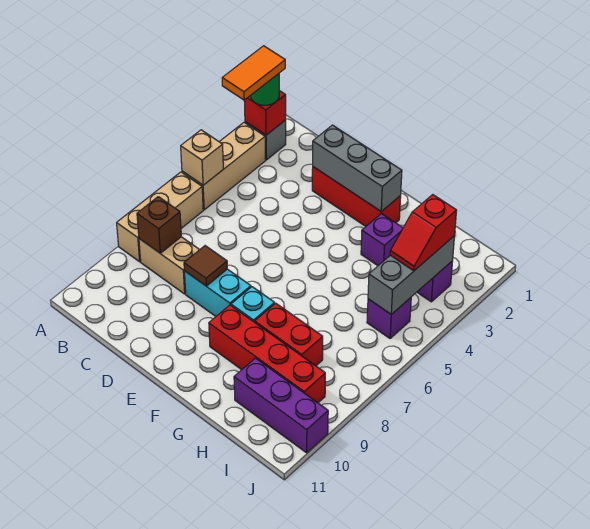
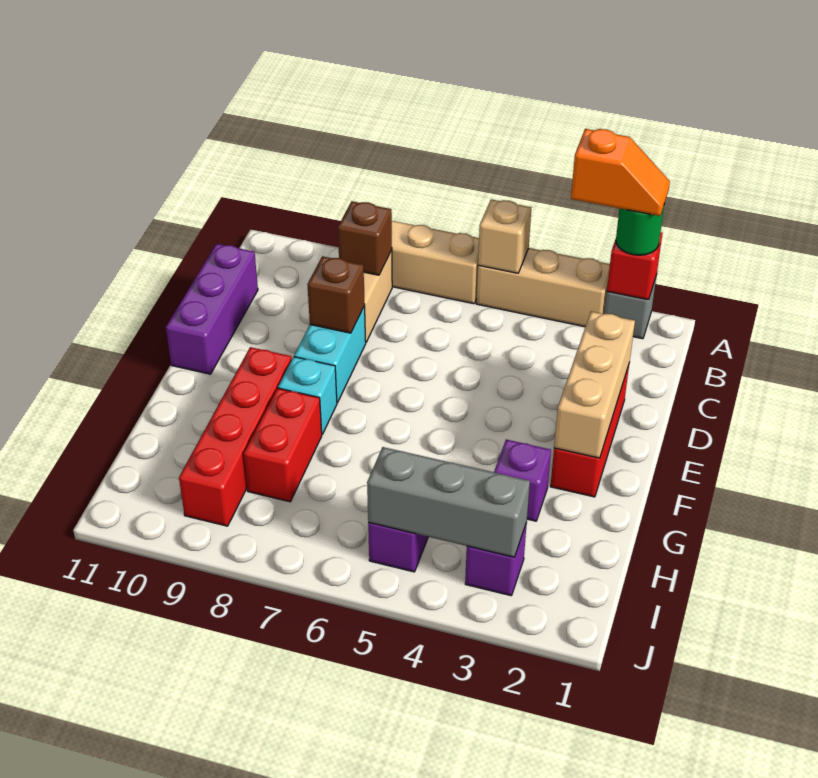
orange 1x2 tile [222,46,285,100] -> orange 1x2 slope [571,129,670,216]
grey 1x3 brick [313,125,402,211] -> tan 1x3 brick [554,312,635,458]
brown 1x1 tile [184,246,227,286] -> brown 1x1 brick [307,256,365,333]
purple 1x3 brick [234,358,328,453] -> purple 1x3 brick moved to [166,244,258,374]
red 1x2 slope [390,195,457,271] -> none

